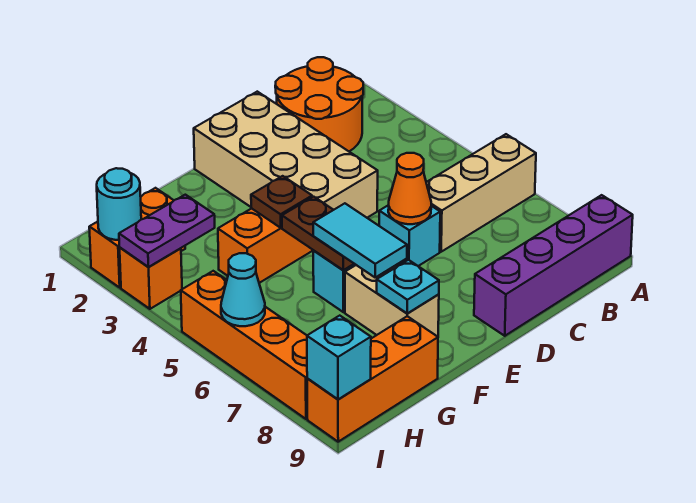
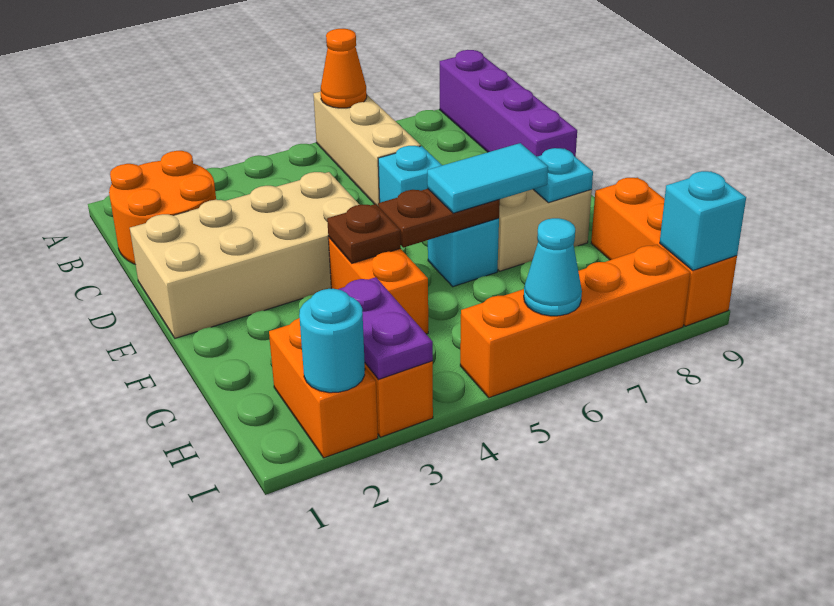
orange 1x1 cone [388,153,431,224] -> orange 1x1 cone moved to [321,29,367,108]

